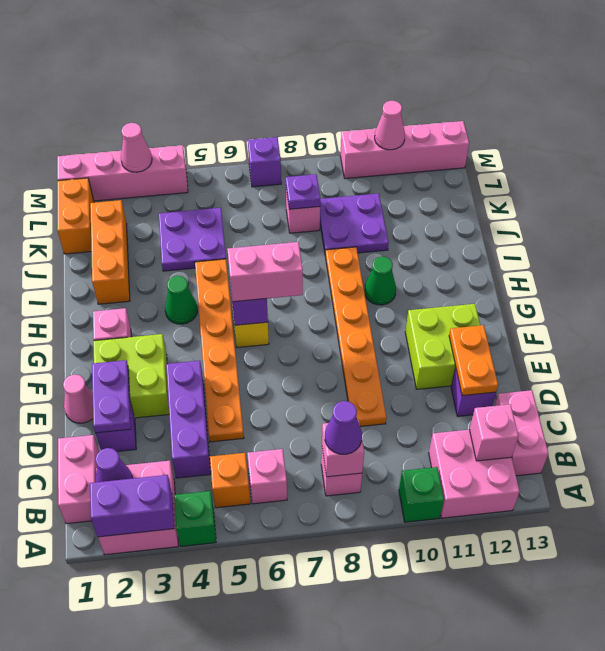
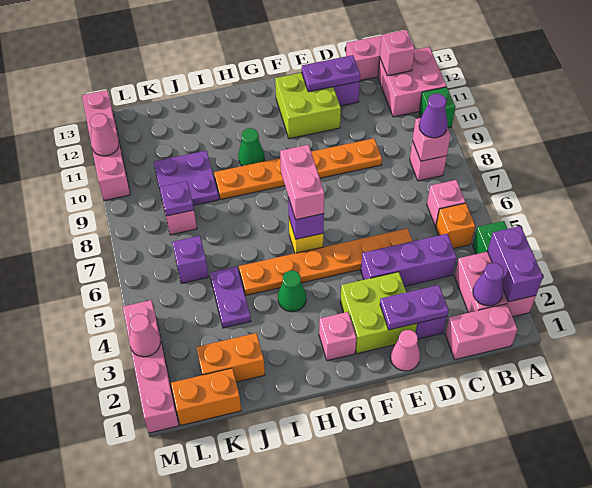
orange 1x2 plate [449,325,498,396] -> purple 1x2 plate [302,55,360,92]
orange 1x3 brick [90,200,130,304] -> orange 1x2 brick [196,333,265,382]
purple 2x2 plate [159,208,226,271] -> purple 1x2 plate [210,266,251,328]
purple 1x1 brick [248,137,281,187] -> purple 1x1 brick moved to [172,236,209,283]

